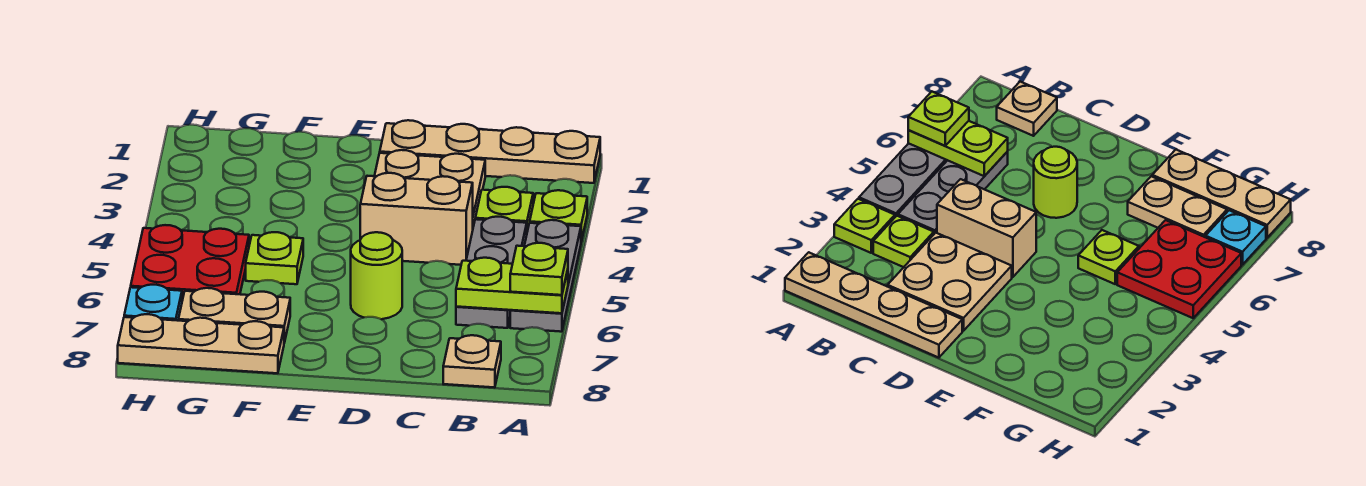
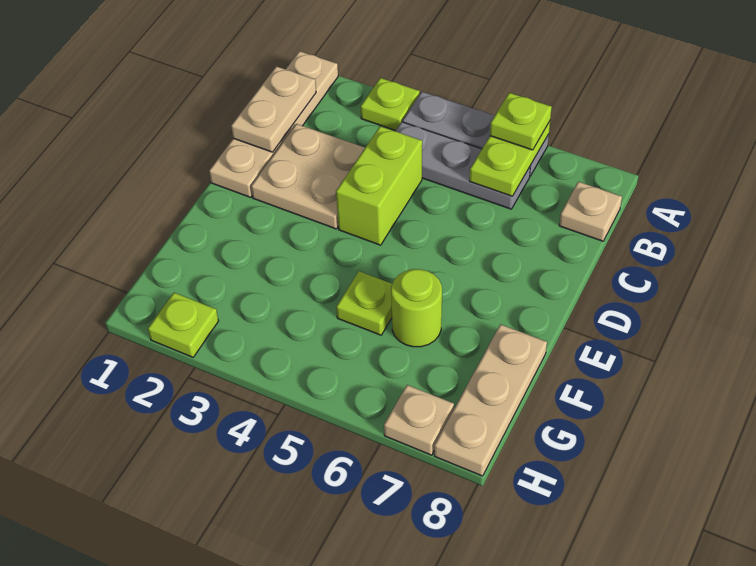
lime 1x1 plate [475,187,533,232] -> lime 1x1 plate moved to [148,293,218,357]
tan 1x2 brick [360,173,473,265] -> lime 1x2 brick [336,126,422,245]
lime 1x1 round brick [351,232,402,319] -> lime 1x1 round brick moved to [391,269,442,347]
tan 1x2 plate [178,288,290,343] -> tan 1x2 plate moved to [231,66,316,152]
red 2x2 plate [131,225,249,301] -> none
cyan 1x1 plate [124,285,182,321] -> tan 1x1 plate [384,385,454,455]

